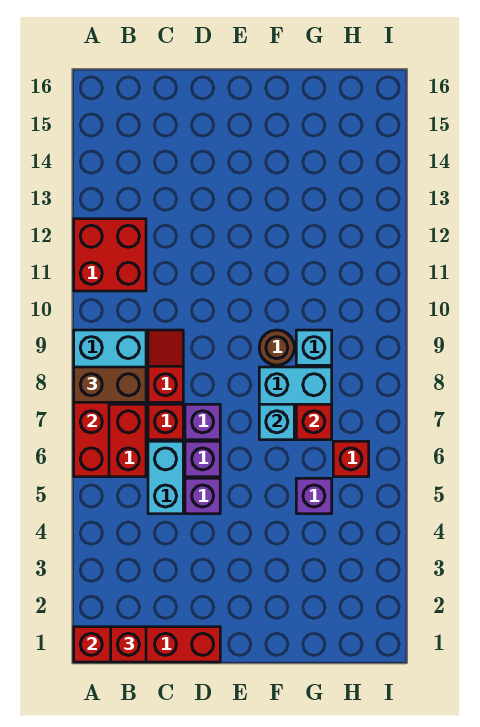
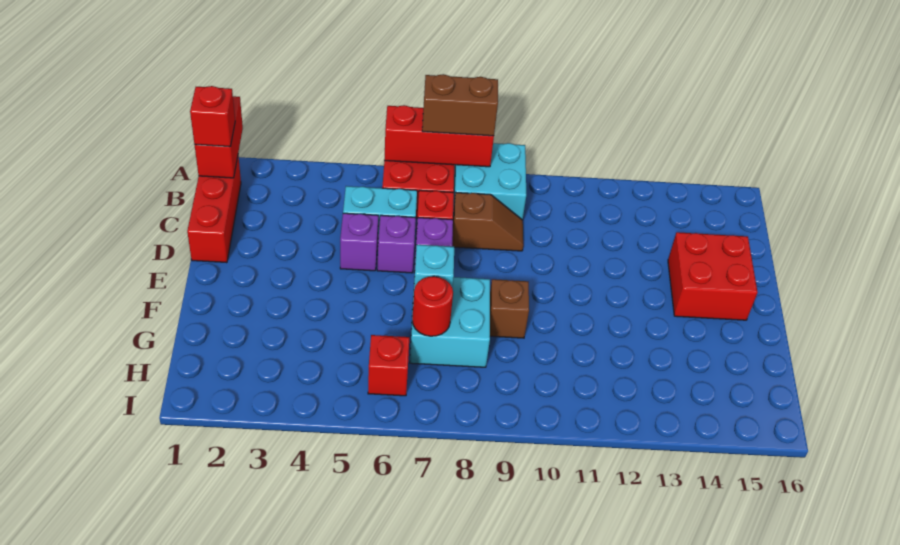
brown 1x2 brick [74,367,146,402] -> brown 1x2 brick turned to [422,74,498,136]
red 2x2 brick [74,219,146,291] -> red 2x2 brick moved to [668,232,758,320]
red 1x2 slope [148,330,183,402] -> brown 1x2 slope [452,192,523,251]
brown 1x1 round brick [259,330,294,365] -> brown 1x1 brick [490,279,529,338]
purple 1x1 brick [296,478,332,514] -> none
red 1x1 brick [296,404,332,440] -> red 1x1 round brick [412,276,453,336]
cyan 1x1 brick [296,330,332,365] -> none

